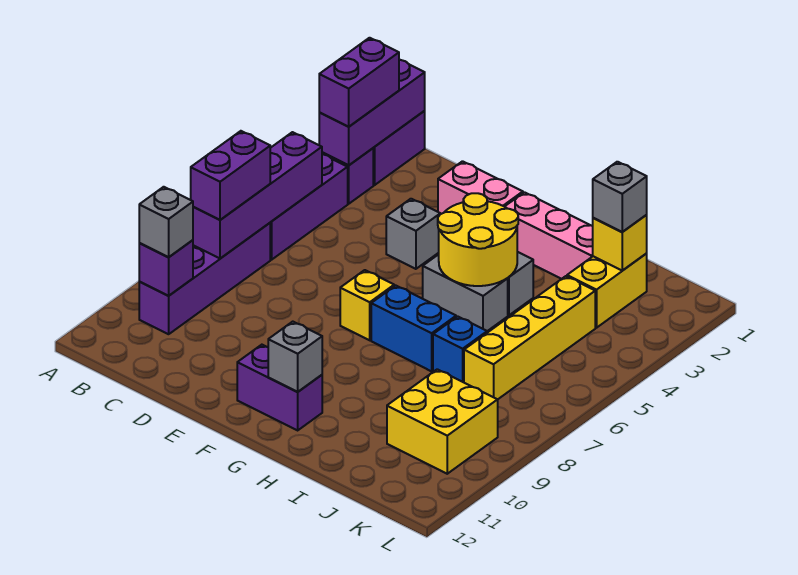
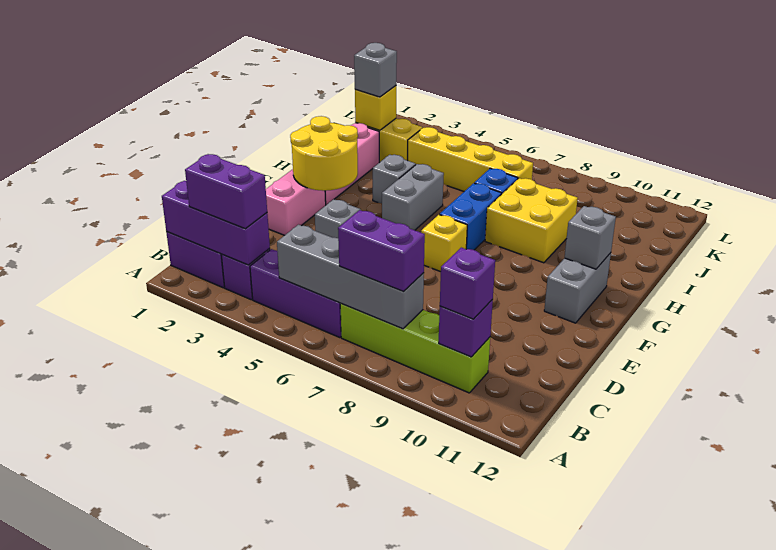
purple 1x4 brick [193,132,322,258] -> grey 1x4 brick [277,225,424,329]
purple 1x4 brick [139,223,270,334] -> lime 1x4 brick [340,303,490,393]
grey 1x1 brick [139,187,193,257] -> purple 1x1 brick [440,248,495,319]
purple 1x2 brick [237,345,322,430] -> grey 1x2 brick [544,253,611,323]
yellow 2x2 round brick [438,193,518,286] -> yellow 2x2 round brick moved to [290,116,358,191]
yellow 2x2 brick [387,369,498,474] -> yellow 2x2 brick moved to [485,178,578,263]

